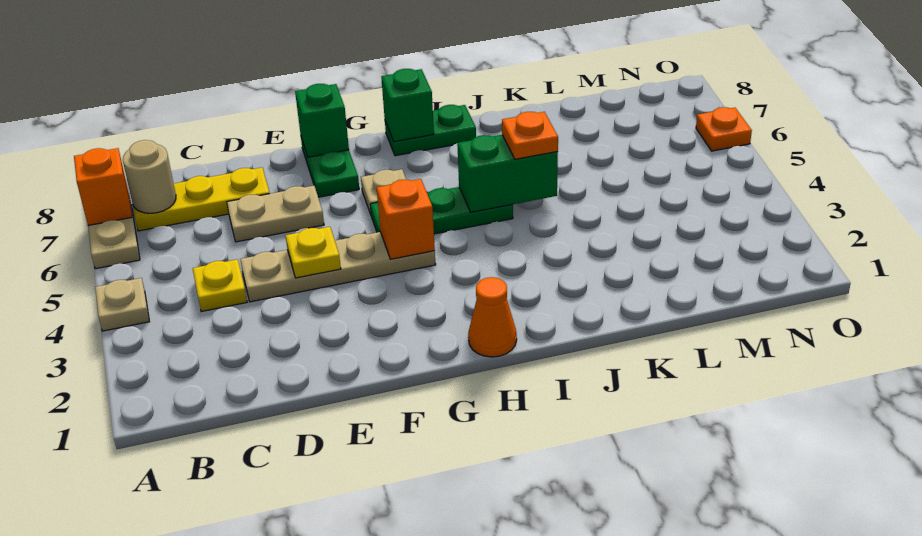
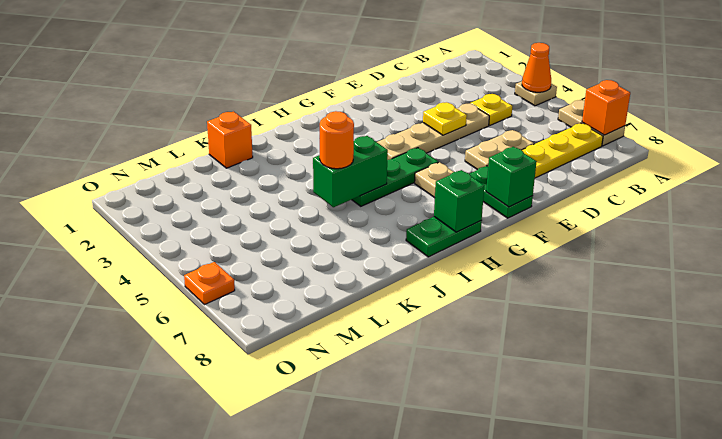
tan 1x1 round brick [123,140,176,213] -> none
orange 1x1 brick [377,179,435,259] -> orange 1x1 brick moved to [207,112,253,168]
orange 1x1 cone [468,277,517,357] -> orange 1x1 cone moved to [522,43,551,92]
orange 1x1 plate [502,112,558,159] -> orange 1x1 round brick [320,111,354,169]

